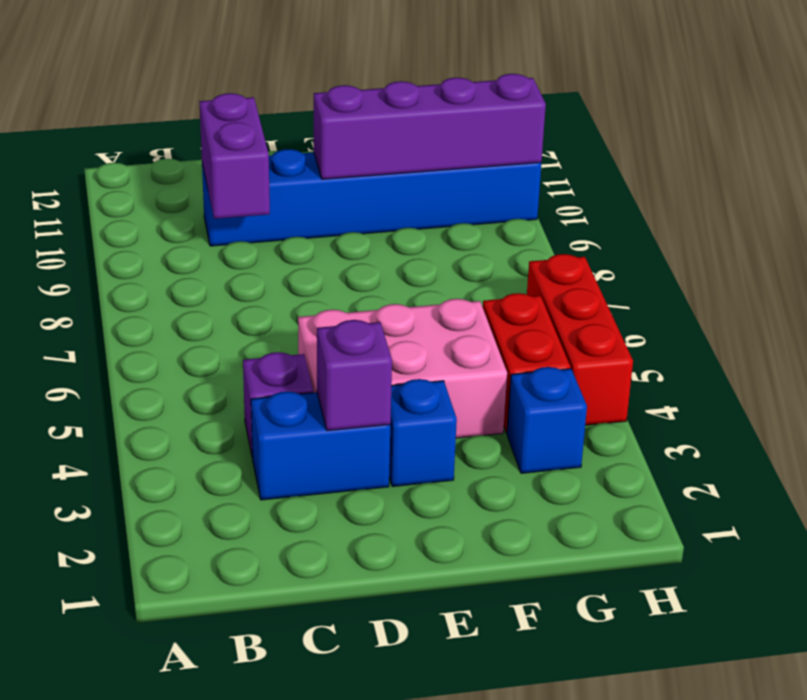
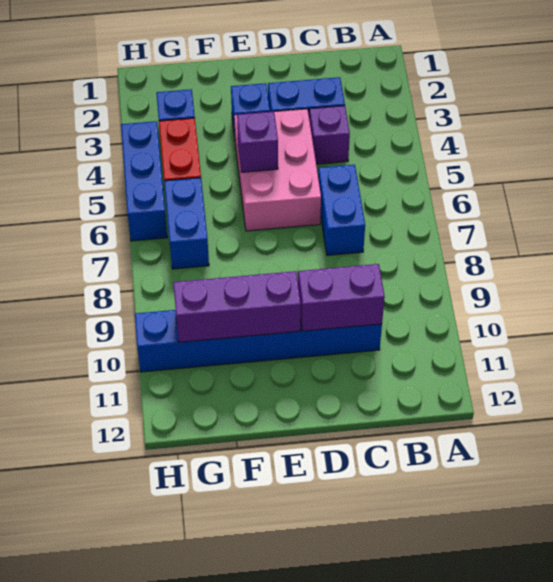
none -> blue 1x2 brick [318,165,365,255]
purple 1x2 brick [199,93,270,219] -> purple 1x2 brick turned to [298,264,385,331]
purple 1x1 brick [317,320,392,431] -> purple 1x1 brick moved to [237,111,278,172]
pink 2x3 brick [298,299,507,438] -> pink 2x3 brick turned to [234,109,321,231]
purple 1x4 brick [314,74,546,179] -> purple 1x3 brick [173,271,301,342]
none -> blue 1x2 brick [164,178,209,269]
red 1x3 brick [527,254,633,425] -> blue 1x3 brick [121,121,167,241]

